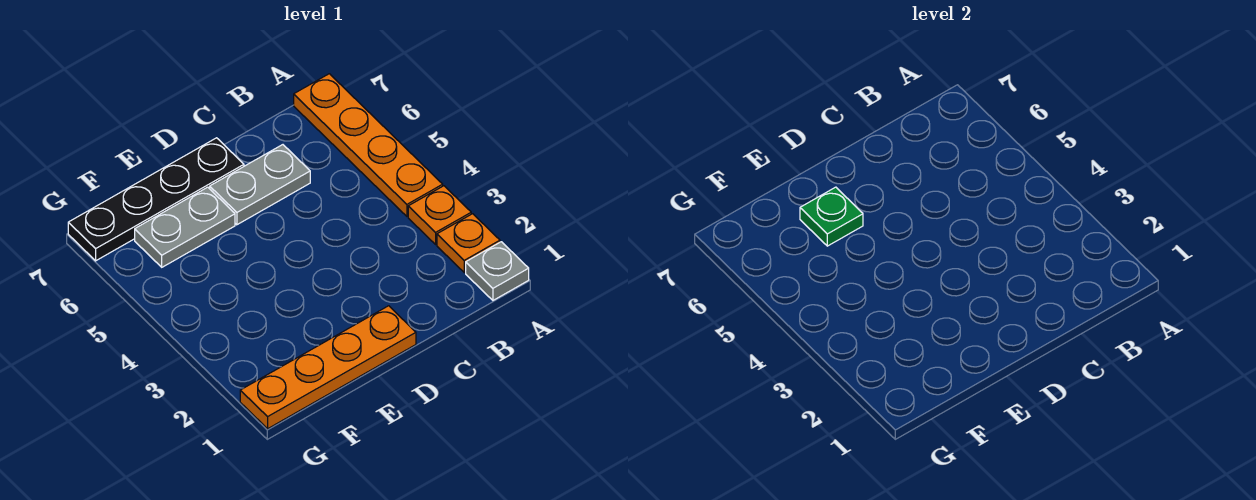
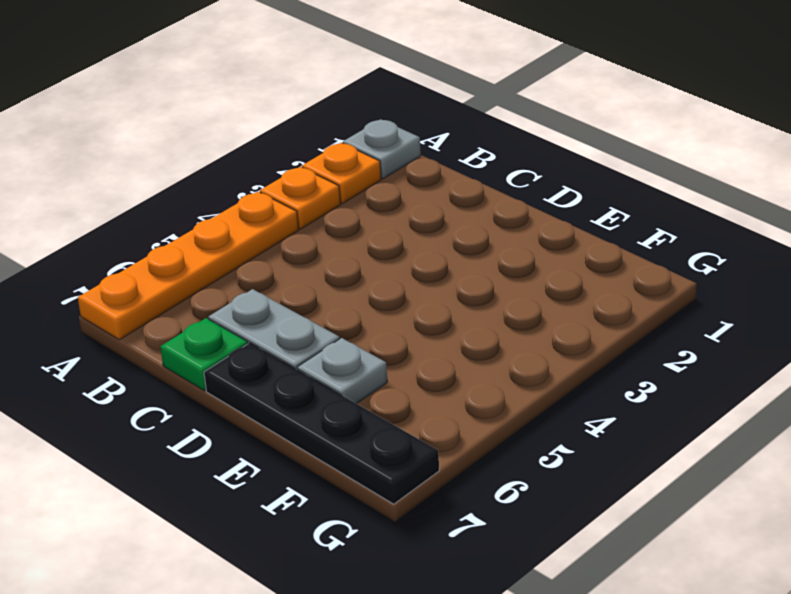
orange 1x4 plate [240,306,416,429] -> none
grey 1x2 plate [135,187,235,267] -> grey 1x1 plate [297,338,387,404]
green 1x1 plate [800,187,863,246] -> green 1x1 plate moved to [160,318,248,391]

